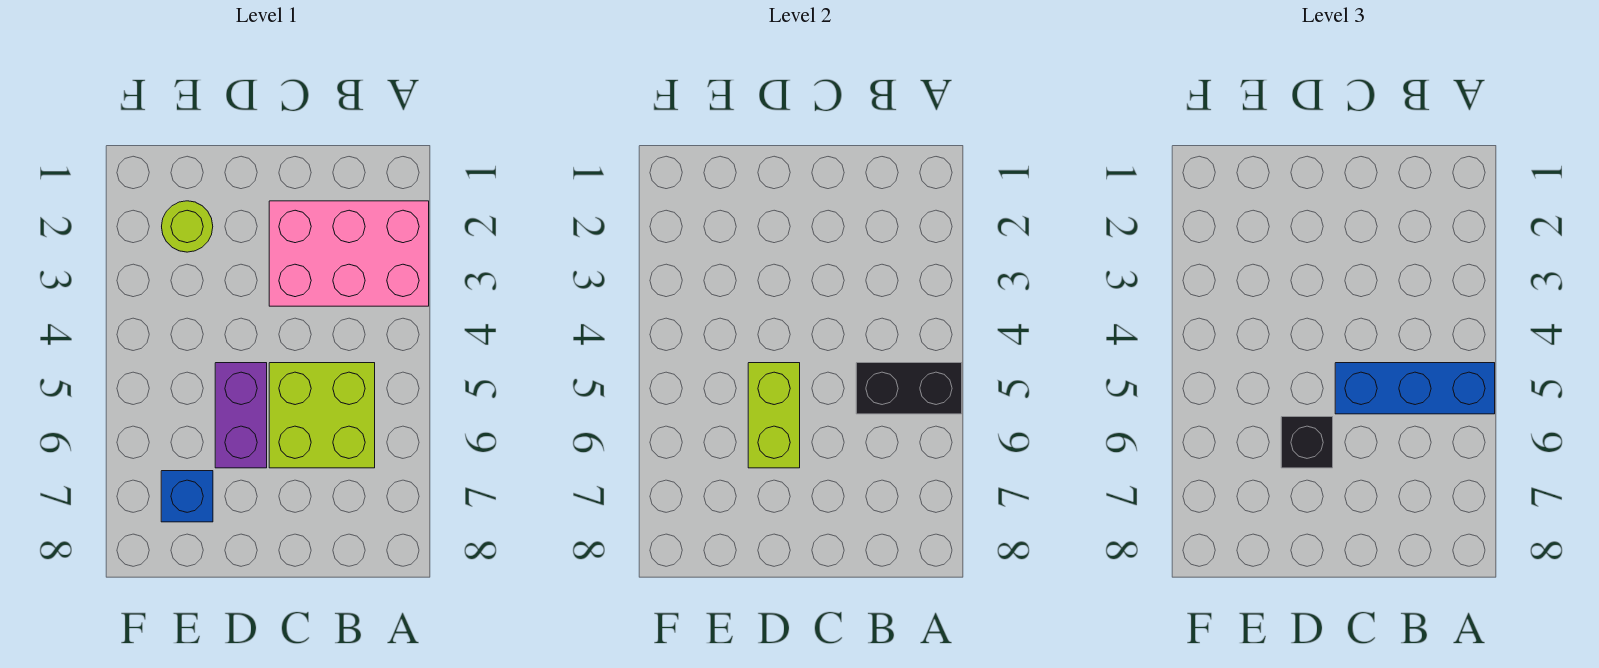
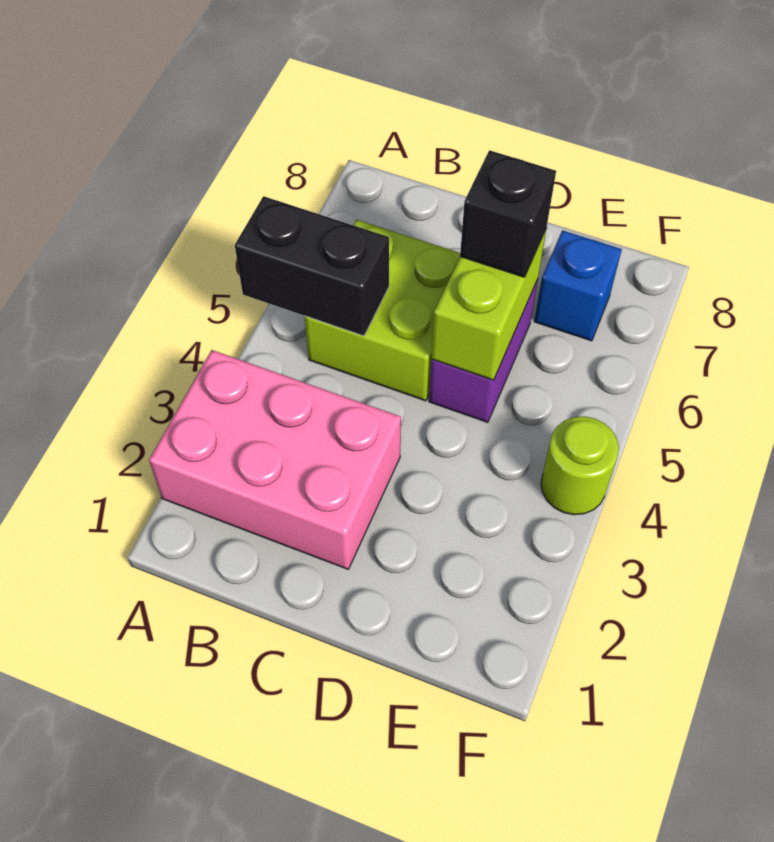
blue 1x3 brick [1335,363,1495,414] -> none
lime 1x1 round brick [162,201,213,252] -> lime 1x1 round brick moved to [541,416,619,515]

